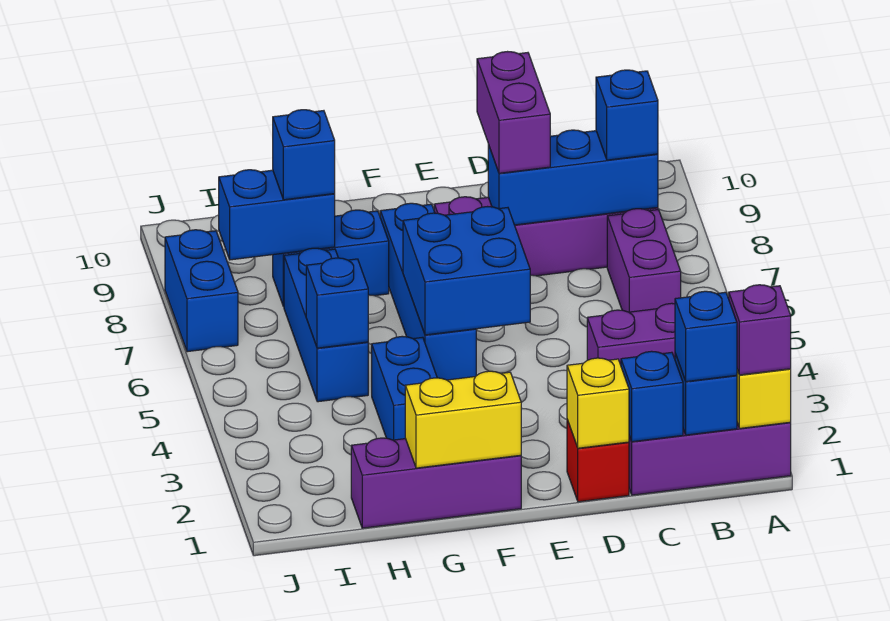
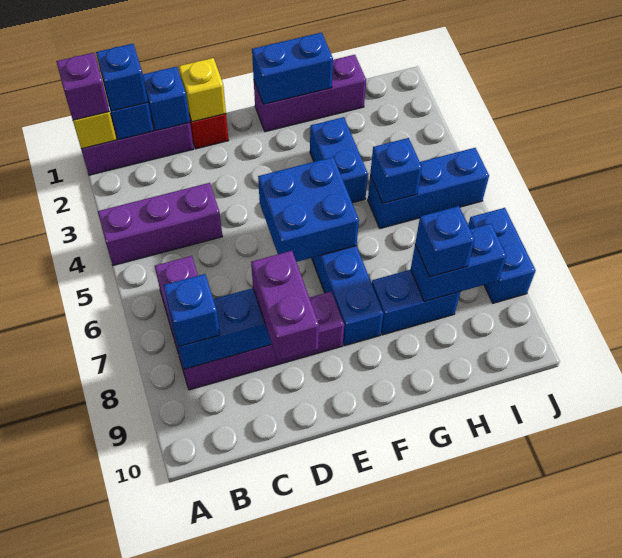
yellow 1x2 brick [405,371,521,468] -> blue 1x2 brick [252,33,333,104]
blue 1x3 brick [284,248,368,402] -> blue 1x3 brick turned to [368,148,489,228]

